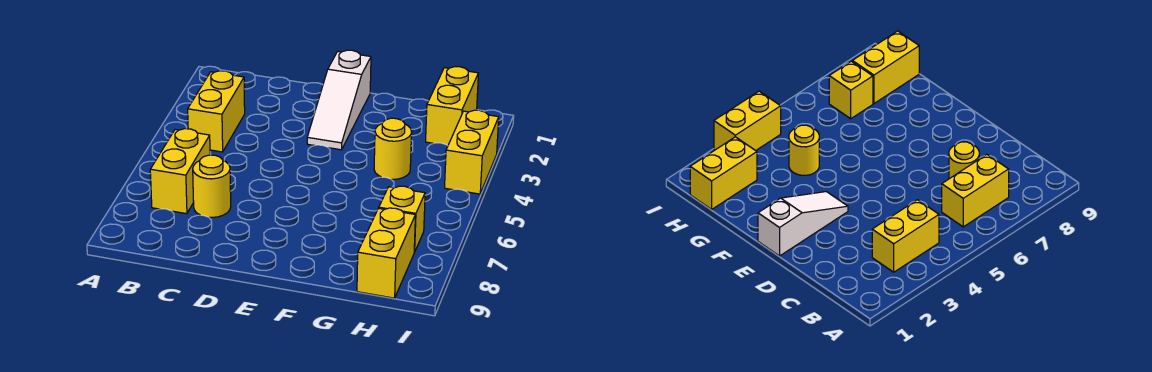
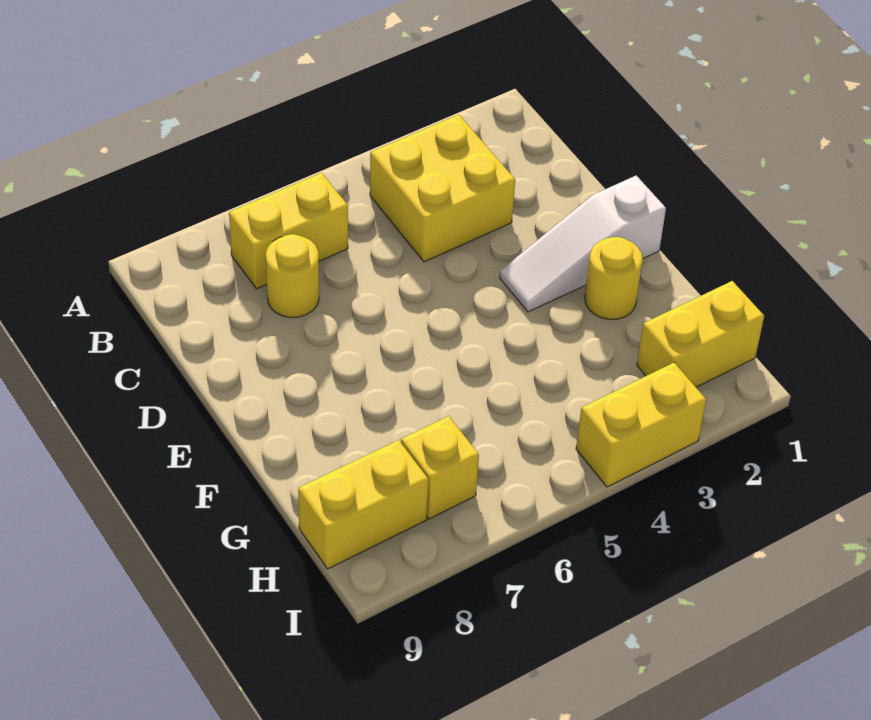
yellow 1x2 brick [188,71,245,152] -> yellow 2x2 brick [370,115,515,262]
yellow 1x1 round brick [374,118,412,179] -> yellow 1x1 round brick moved to [585,237,643,319]

